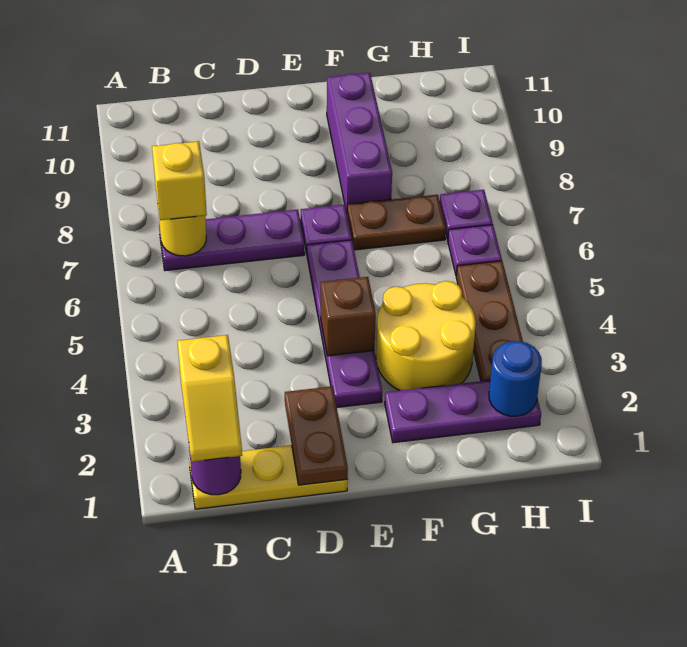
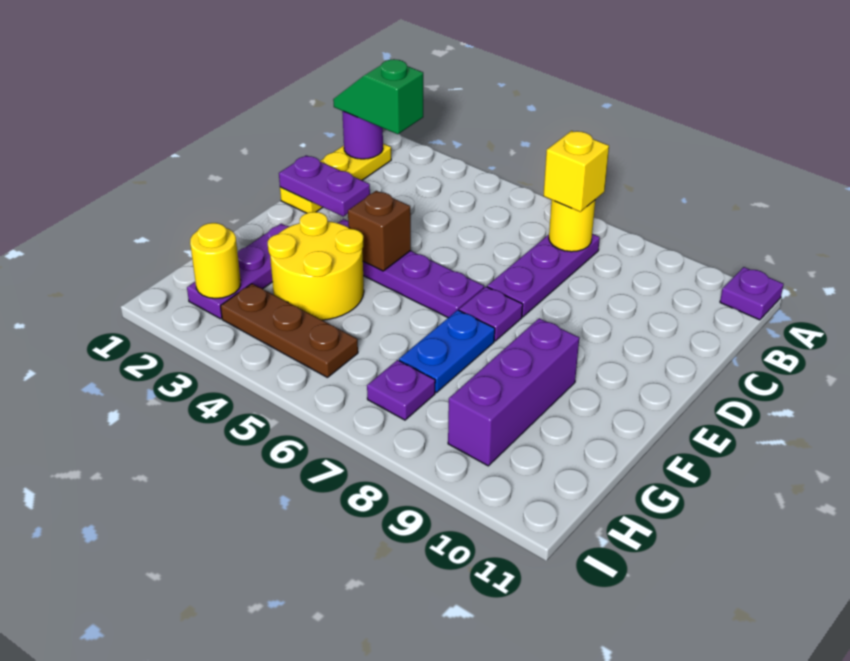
yellow 1x2 slope [177,335,242,462] -> green 1x2 slope [333,59,423,134]
brown 1x2 plate [285,386,348,485] -> purple 1x2 plate [279,155,370,216]
brown 1x2 plate [347,195,446,250] -> blue 1x2 plate [399,310,495,393]
purple 1x3 brick [327,73,392,211] -> purple 1x3 brick turned to [448,318,579,466]
blue 1x1 round brick [489,341,542,416] -> yellow 1x1 round brick [190,223,241,298]
purple 1x1 plate [448,225,502,276] -> purple 1x1 plate moved to [720,267,784,320]

